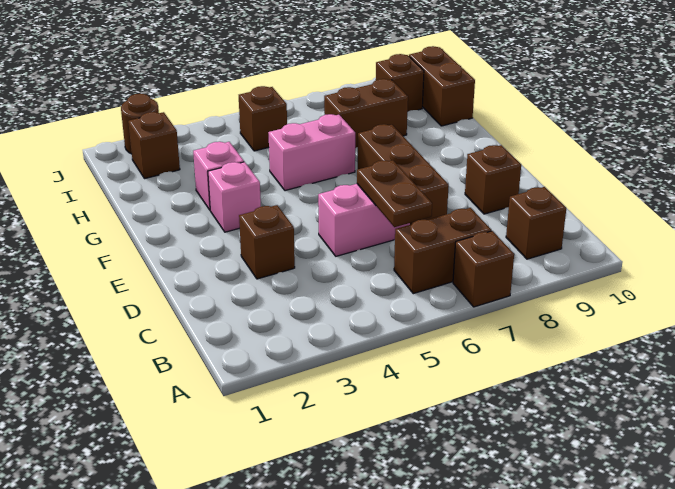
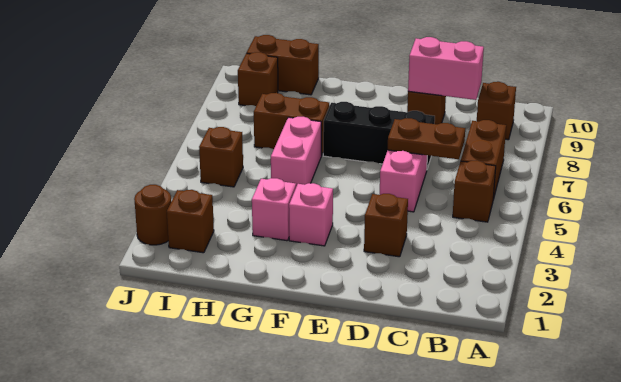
brown 1x1 brick [453,231,514,307] -> brown 1x1 brick moved to [453,161,496,222]
none -> pink 1x2 brick [408,37,484,100]
brown 1x3 brick [358,124,449,225] -> black 1x3 brick [323,102,435,169]
brown 1x2 brick [324,79,408,148] -> brown 1x2 brick turned to [254,93,329,156]

